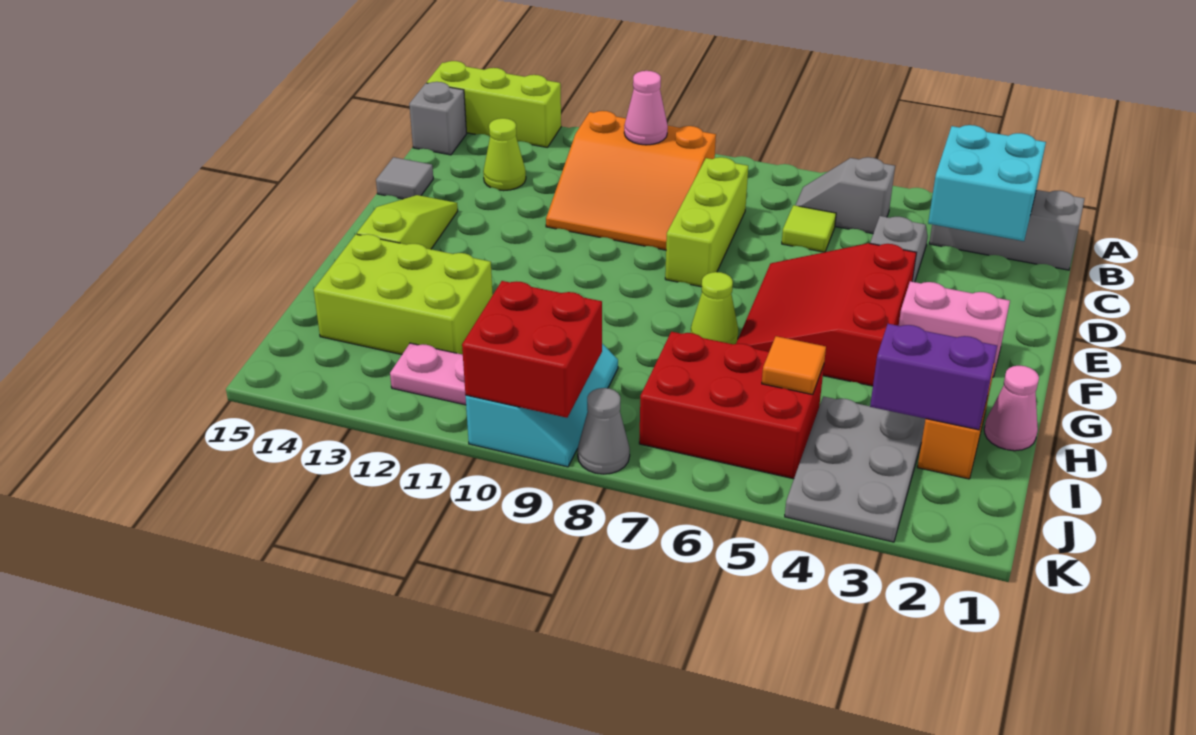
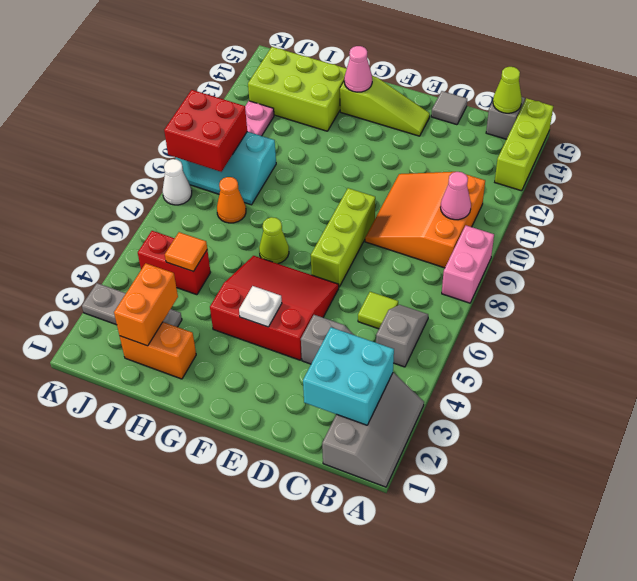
lime 1x3 brick [665,157,748,287] -> lime 1x3 brick turned to [311,188,375,287]
lime 1x1 cone [483,118,526,191] -> lime 1x1 cone moved to [493,67,522,113]
pink 1x2 brick [899,281,1010,377] -> pink 1x2 brick moved to [442,226,494,303]
none -> white 1x1 plate [239,286,282,327]
pink 1x1 cone [984,366,1039,451] -> pink 1x1 cone moved to [344,46,372,92]
lime 2x3 brick [314,234,493,355] -> lime 2x3 brick turned to [248,47,347,131]
purple 1x2 brick [870,324,997,430] -> orange 1x2 brick [114,263,178,346]
grey 2x3 plate [785,396,925,542] -> grey 1x3 plate [82,283,182,327]
red 2x3 brick [639,332,824,479] -> red 1x2 brick [138,231,211,295]
none -> orange 1x1 cone [217,177,246,223]
grey 1x1 cone [578,388,630,474] -> white 1x1 cone [163,159,192,205]

